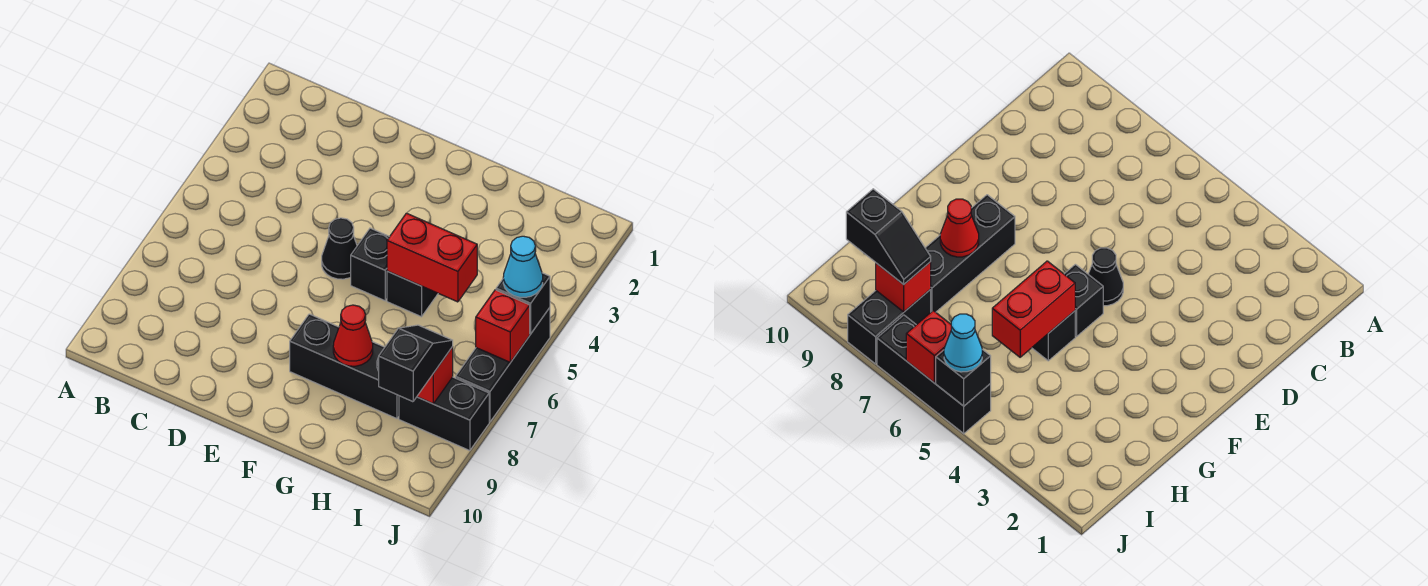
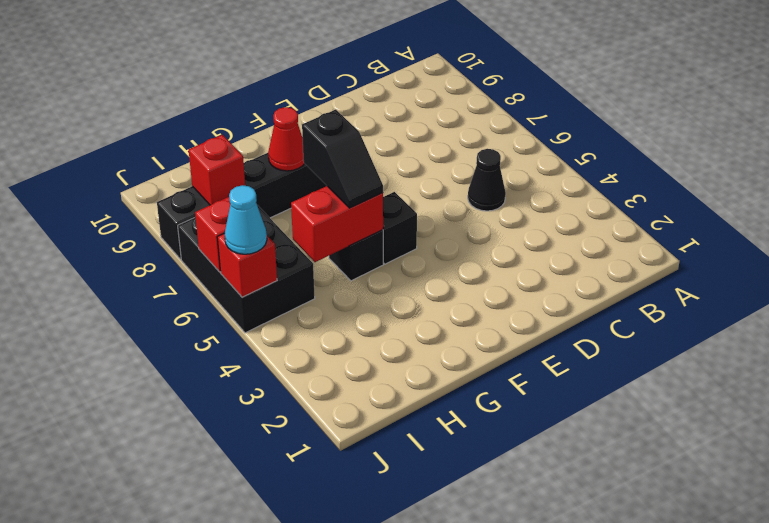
black 1x1 cone [322,218,357,279] -> black 1x1 cone moved to [468,149,506,211]
black 1x2 slope [379,325,453,402] -> black 1x2 slope moved to [302,110,383,208]
black 1x3 brick [456,308,550,422] -> black 2x3 brick [178,205,315,333]
black 1x1 brick [496,273,550,334] -> red 1x1 brick [217,233,277,297]

